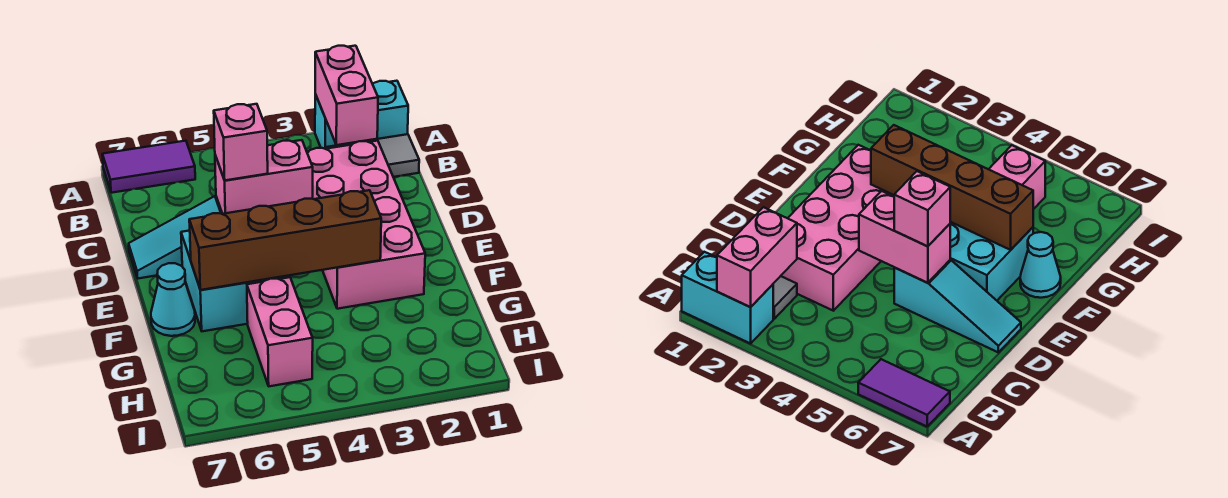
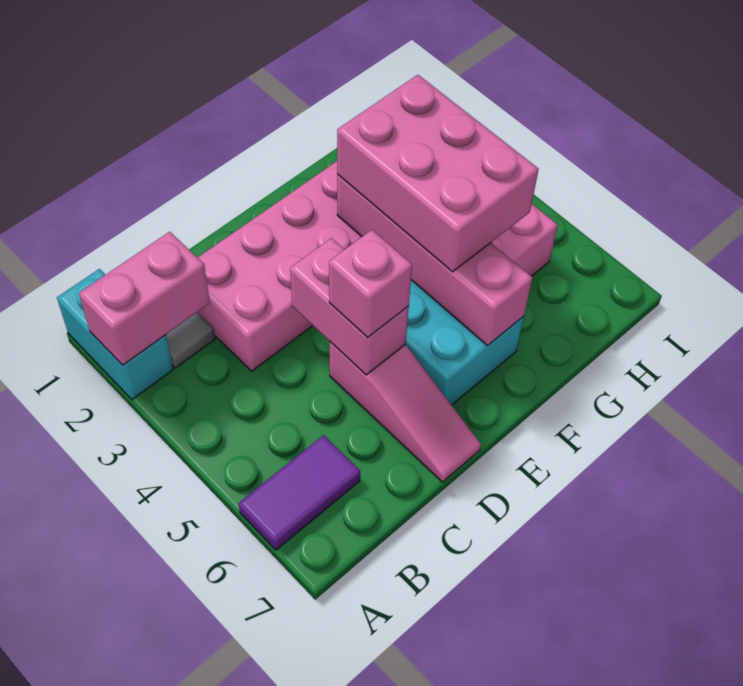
purple 1x2 tile [102,141,195,193] -> purple 1x2 tile turned to [238,435,360,550]
cyan 1x3 slope [129,196,222,278] -> pink 1x3 slope [330,342,481,482]
brown 1x4 brick [189,190,381,290] -> pink 1x4 brick [337,174,532,346]
none -> pink 2x3 brick [337,75,539,272]
cyan 1x1 cone [151,263,195,336] -> none

